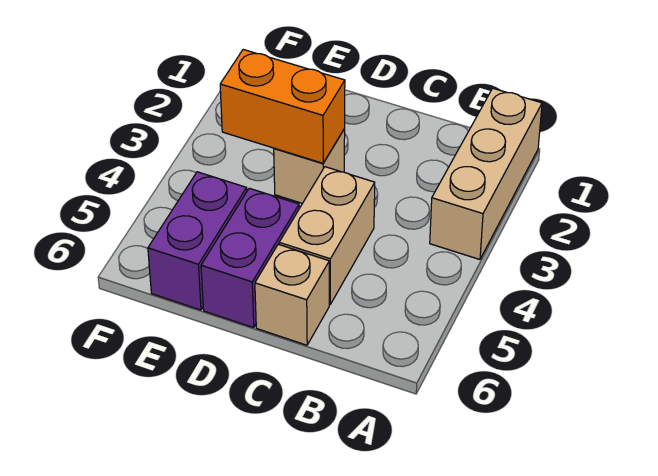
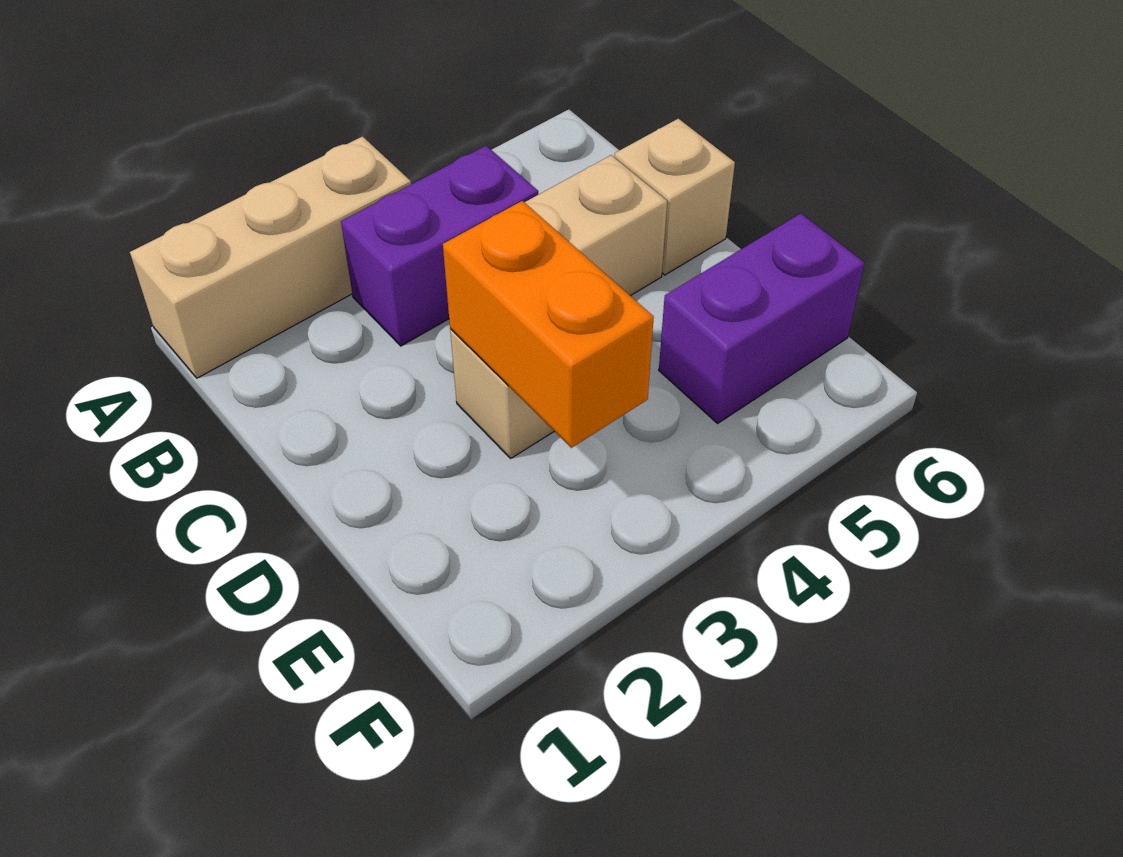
purple 1x2 brick [201,188,299,327] -> purple 1x2 brick moved to [341,146,538,346]

